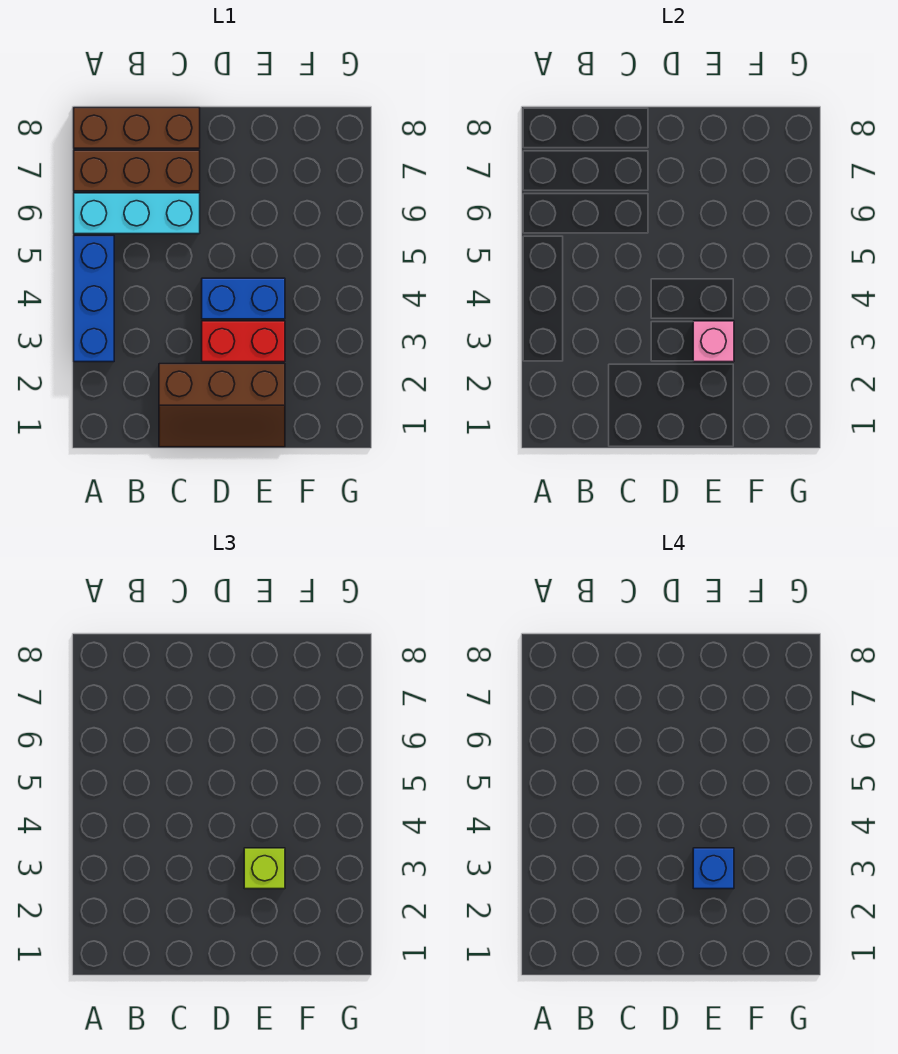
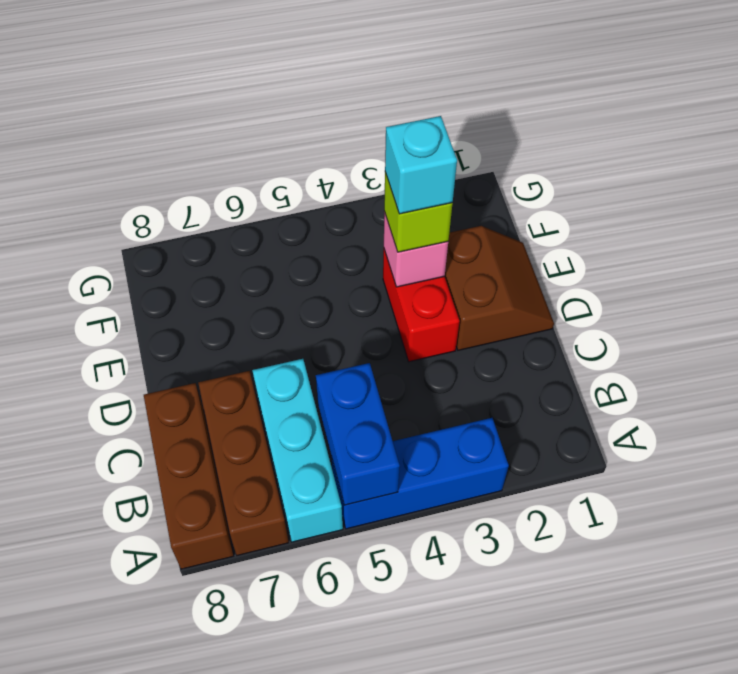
brown 2x3 slope [159,364,285,447] -> brown 2x2 slope [445,226,554,350]
blue 1x2 brick [202,278,285,319] -> blue 1x2 brick moved to [316,363,400,505]
blue 1x1 brick [693,848,734,889] -> cyan 1x1 brick [385,116,457,214]

